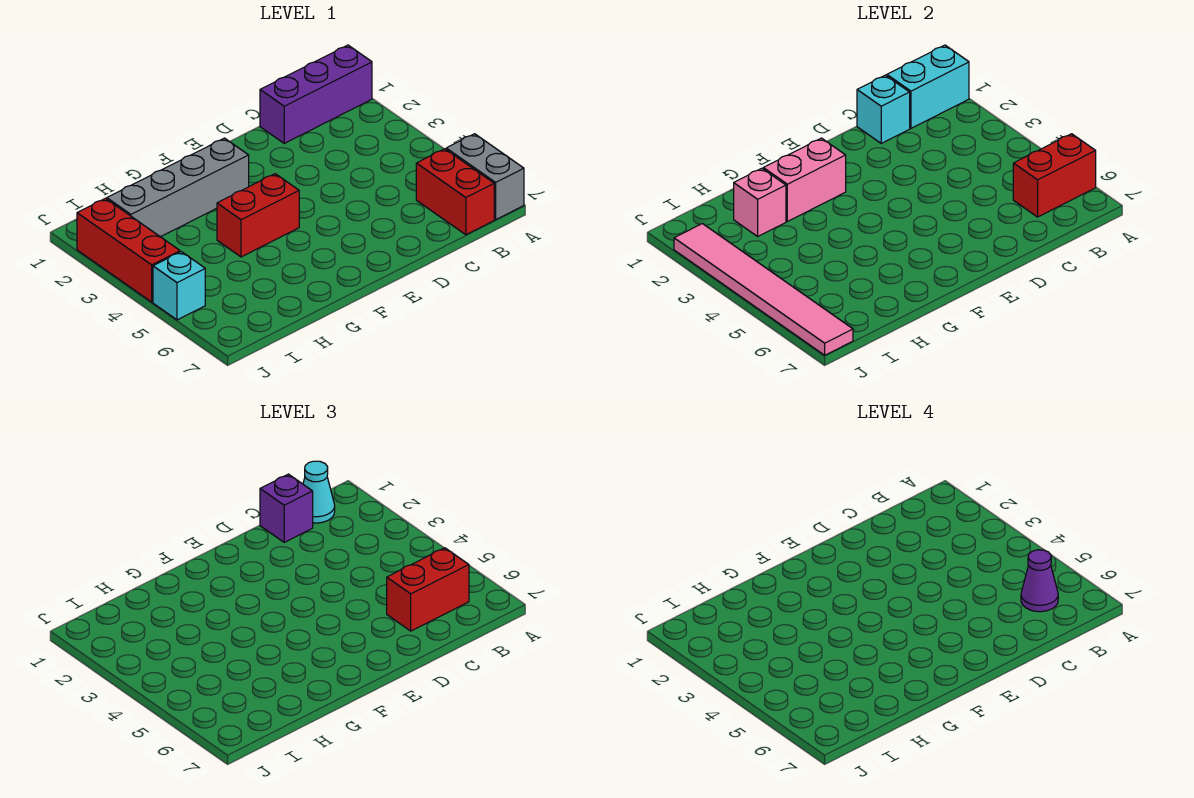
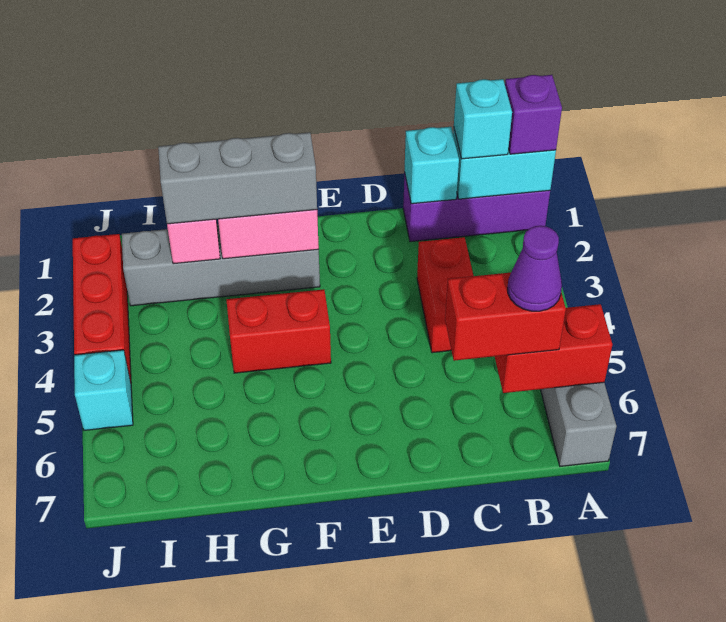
cyan 1x1 cone [303,461,335,523] -> cyan 1x1 brick [454,79,512,159]
red 1x2 brick [416,149,494,235] -> red 1x2 brick moved to [417,237,473,353]
purple 1x1 brick [260,474,313,542] -> purple 1x1 brick moved to [505,75,562,154]
none -> grey 1x3 brick [158,132,317,224]
pink 1x6 tile [674,224,853,355] -> none

